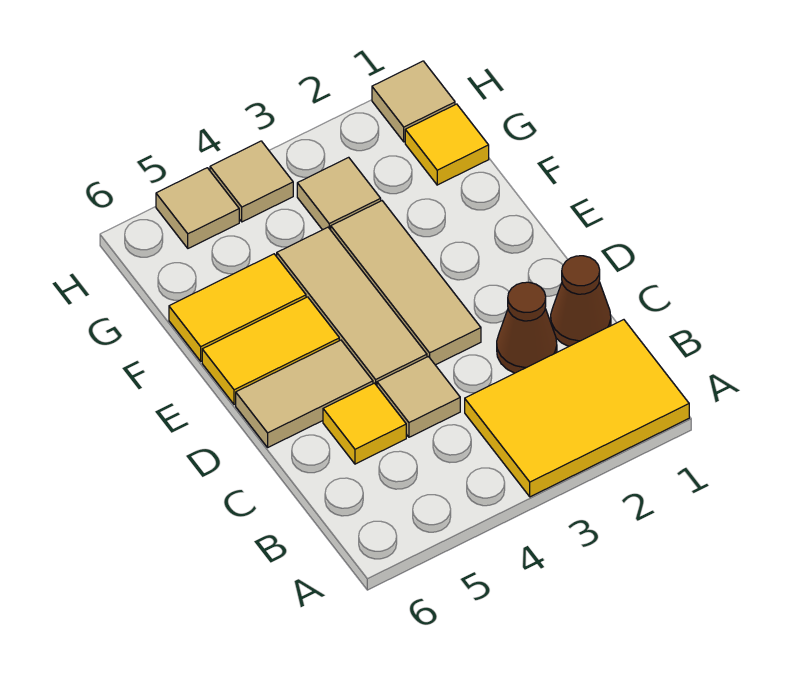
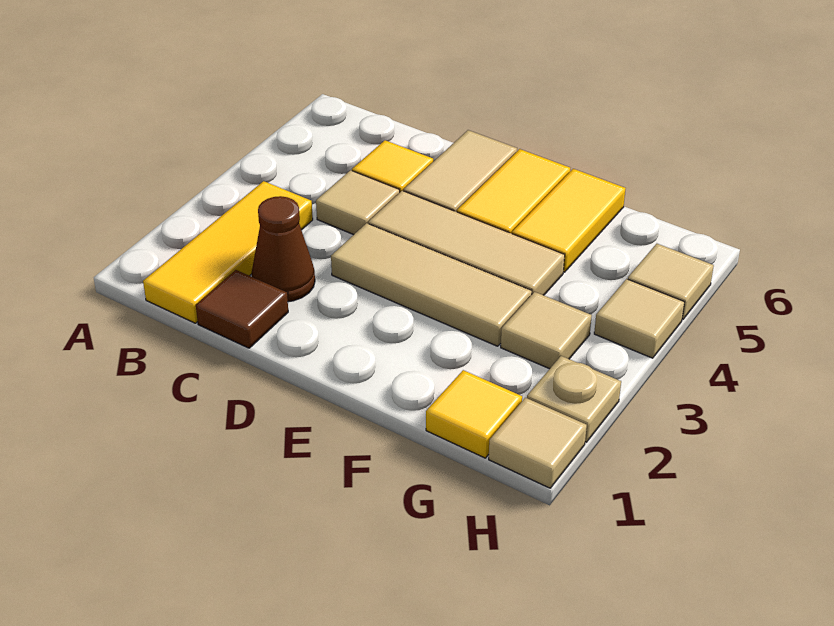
yellow 2x3 tile [465,320,689,497] -> yellow 1x3 tile [143,181,313,323]
brown 1x1 cone [551,256,611,346] -> brown 1x1 tile [196,270,288,348]
none -> tan 1x1 plate [527,356,621,442]

